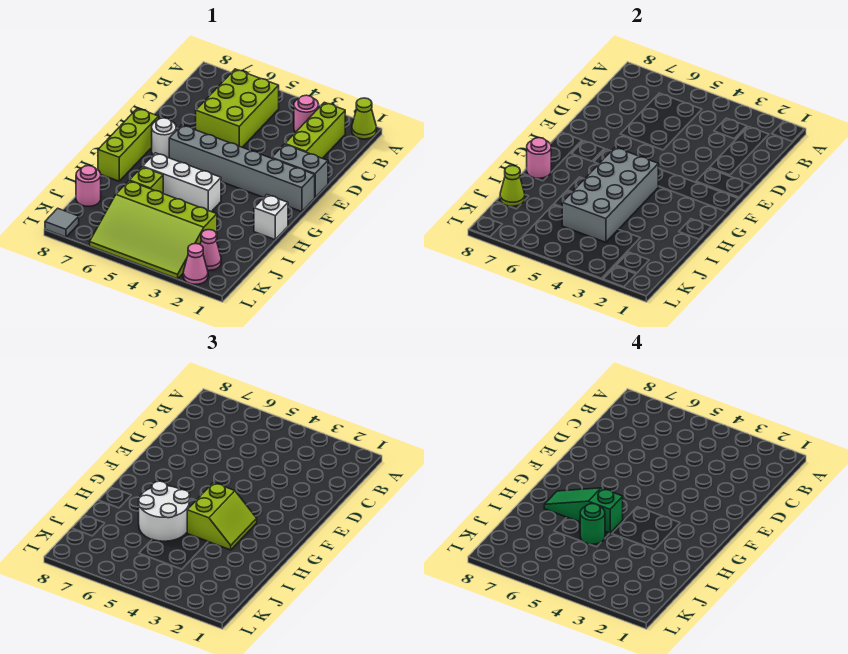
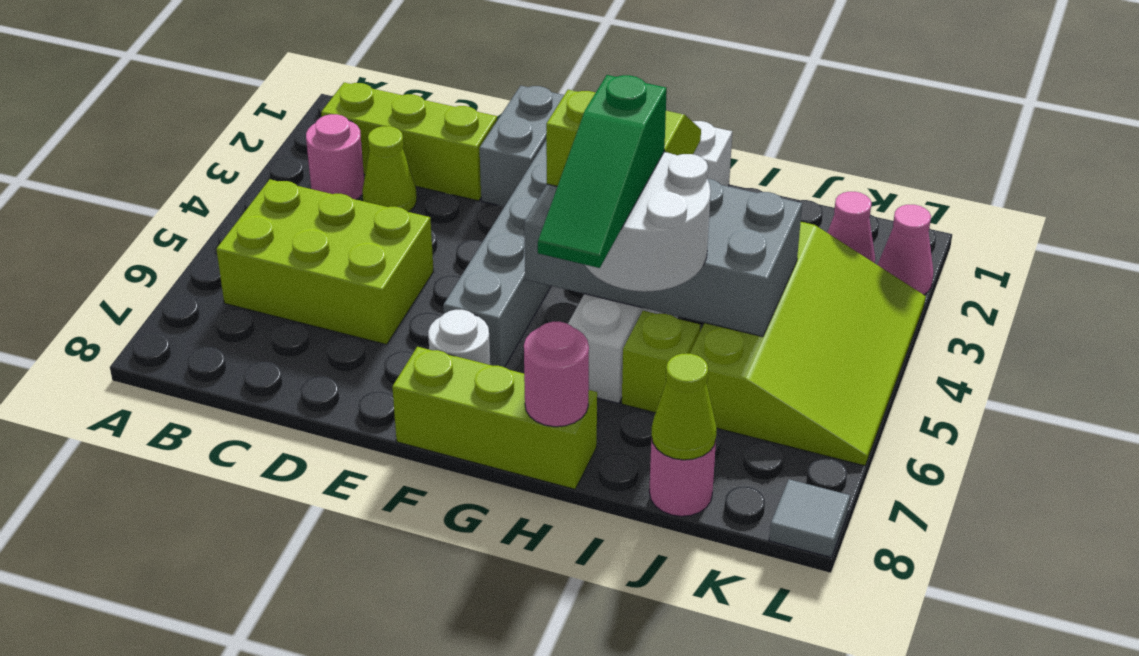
lime 1x1 cone [352,98,376,139] -> lime 1x1 cone moved to [362,126,417,212]
green 1x1 round brick [580,504,605,544] -> none

